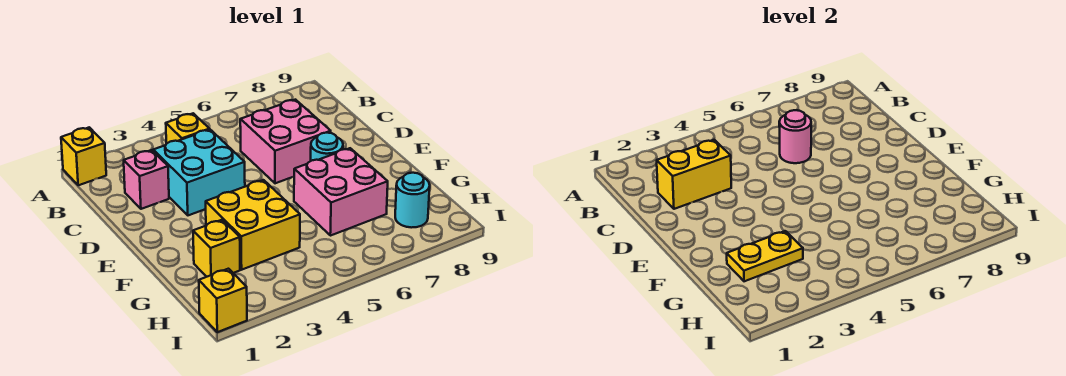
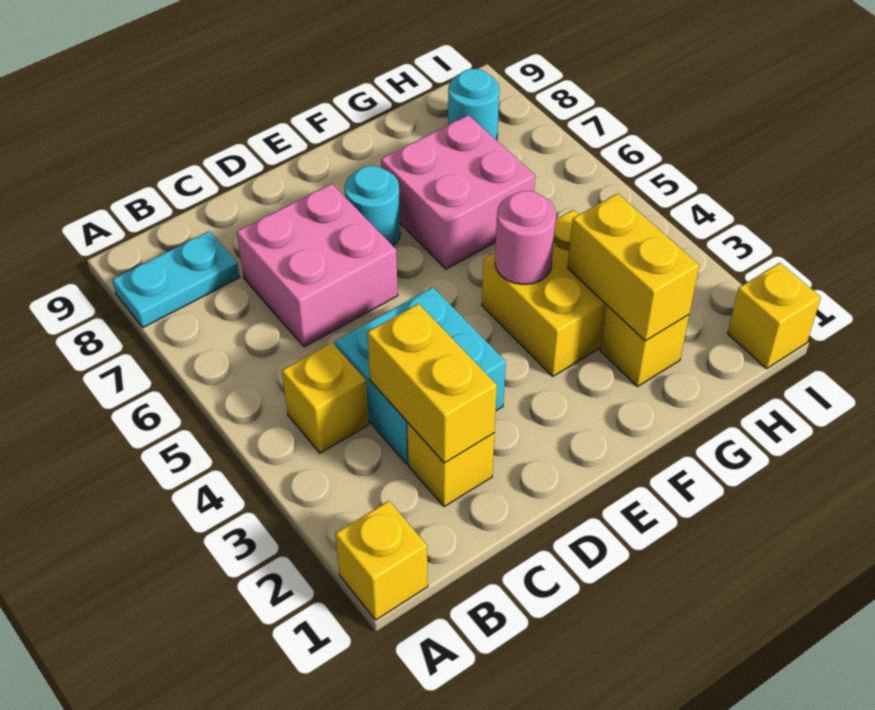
none -> cyan 1x2 plate [112,231,240,327]
pink 1x1 brick [124,150,169,209] -> yellow 1x1 brick [407,423,494,507]
pink 1x1 round brick [779,110,811,163] -> pink 1x1 round brick moved to [495,191,556,284]
yellow 1x2 plate [727,231,803,281] -> yellow 1x2 brick [568,193,699,341]

